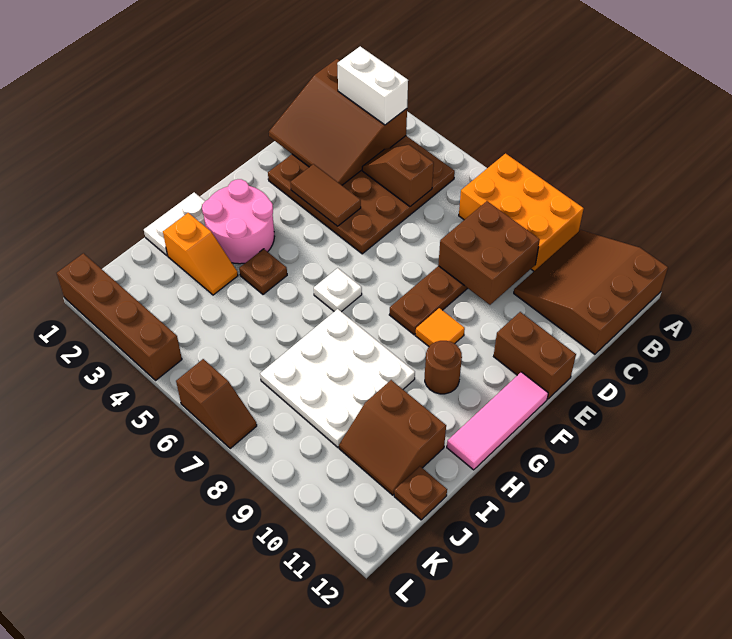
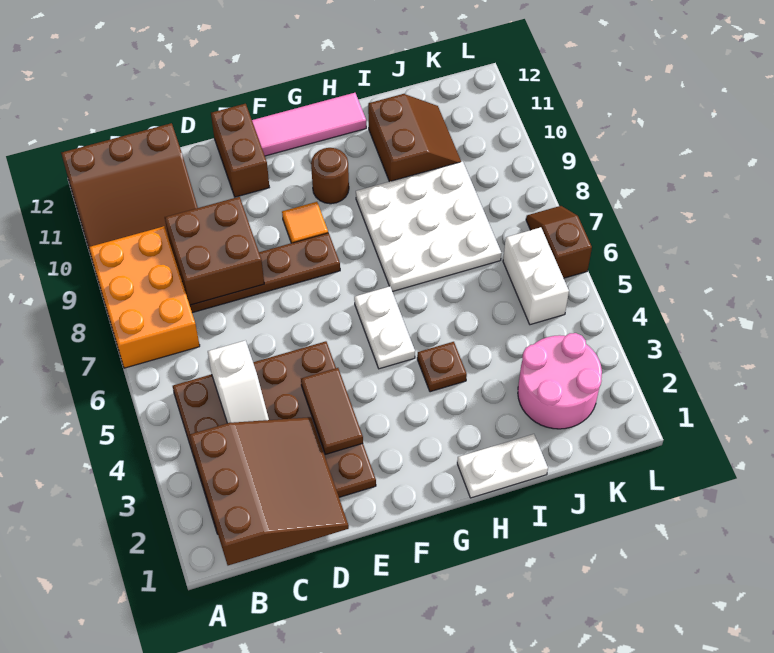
white 1x2 brick [337,46,408,125] -> white 1x2 brick moved to [503,227,569,325]
brown 1x2 slope [362,145,434,207] -> white 1x2 slope [208,340,269,423]
pink 2x2 round brick [202,179,274,264] -> pink 2x2 round brick moved to [518,333,602,429]
white 1x1 plate [314,268,362,312] -> white 1x2 plate [354,286,415,369]
orange 1x2 slope [163,213,238,295] -> none
brown 1x1 plate [394,466,447,520] -> none
brown 1x4 brick [57,253,182,380] -> none

